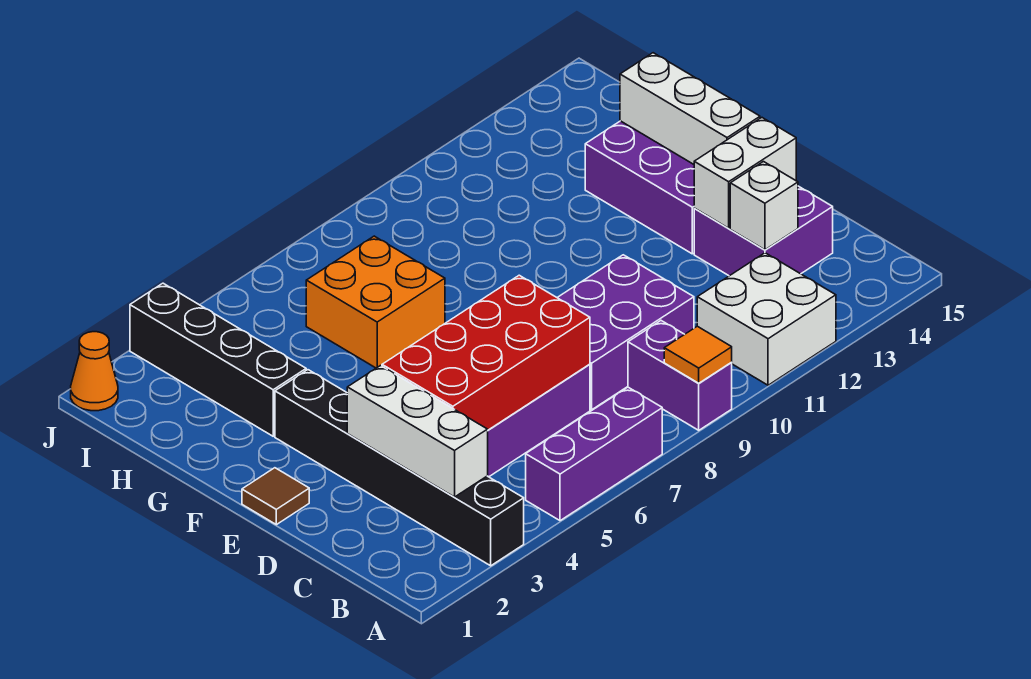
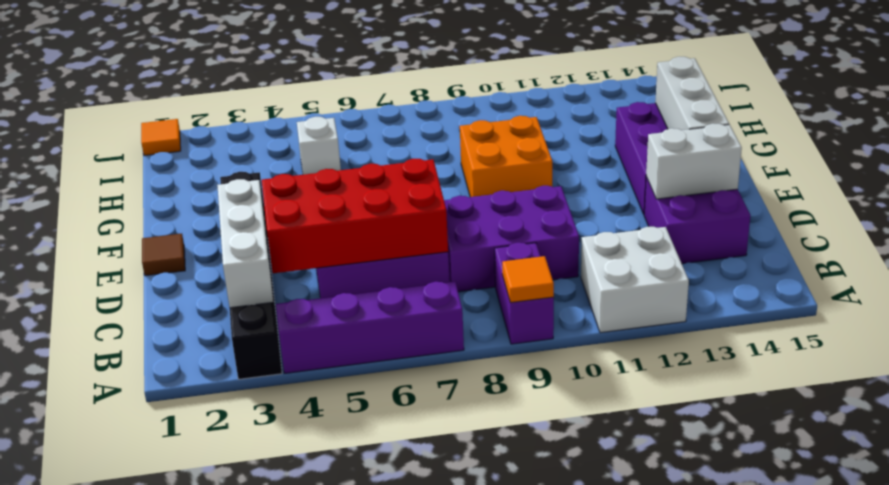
purple 1x3 brick [526,387,662,521] -> purple 1x4 brick [276,282,464,373]
white 1x1 brick [730,162,798,250] -> white 1x1 brick moved to [297,117,341,175]
black 1x4 brick [130,283,306,436] -> none
orange 2x2 brick [306,236,445,368] -> orange 2x2 brick moved to [460,116,552,197]
orange 1x1 cone [71,332,118,411] -> orange 1x1 tile [141,119,181,156]

